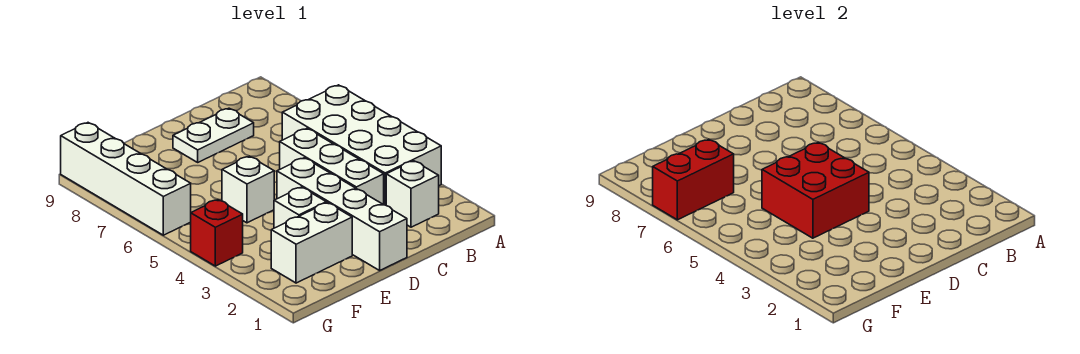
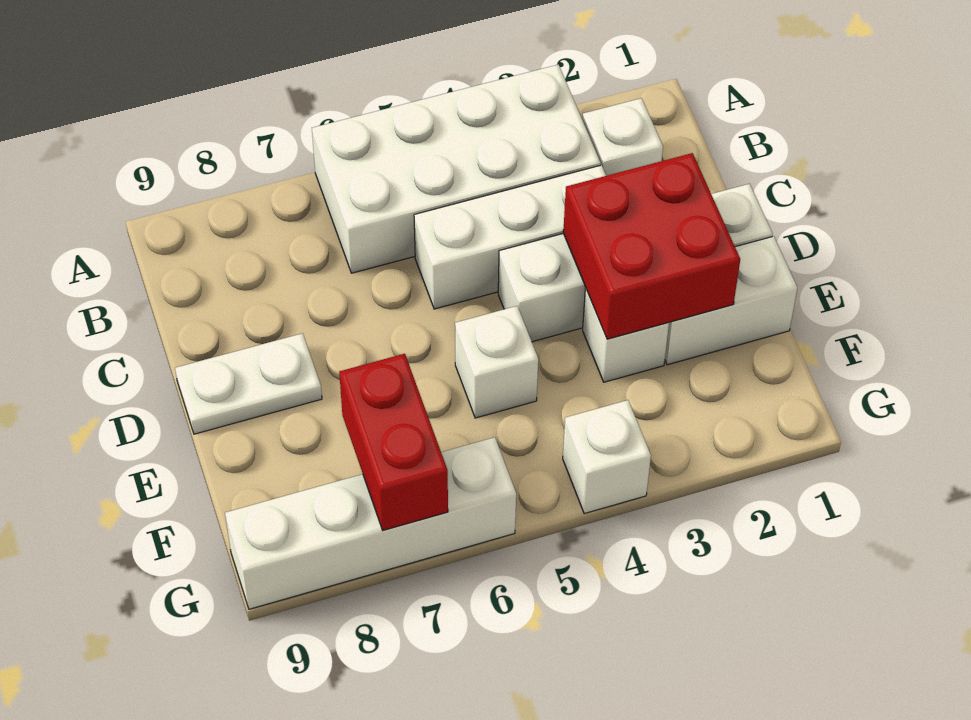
white 1x2 plate [173,108,254,162] -> white 1x2 plate turned to [175,333,322,434]
red 2x2 brick [762,142,869,238] -> red 2x2 brick moved to [563,153,740,339]
white 1x2 brick [271,203,352,283] -> white 1x2 brick turned to [665,236,797,365]
red 1x1 brick [191,200,243,266] -> white 1x1 brick [563,400,651,514]

